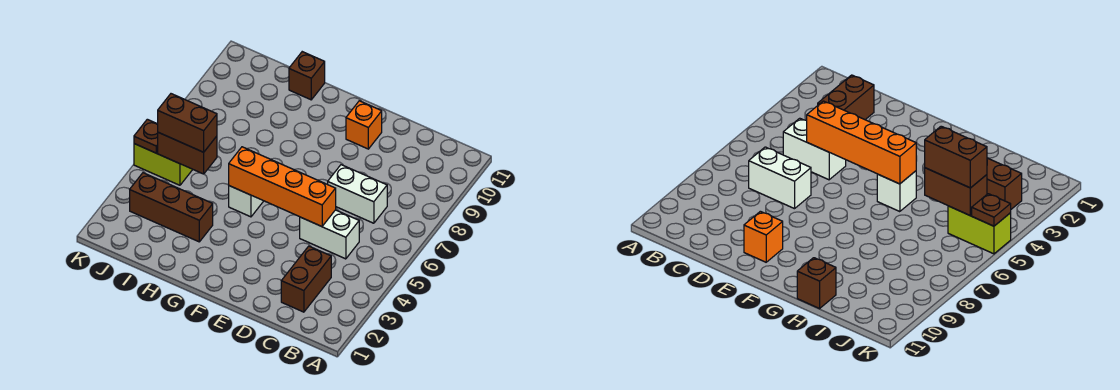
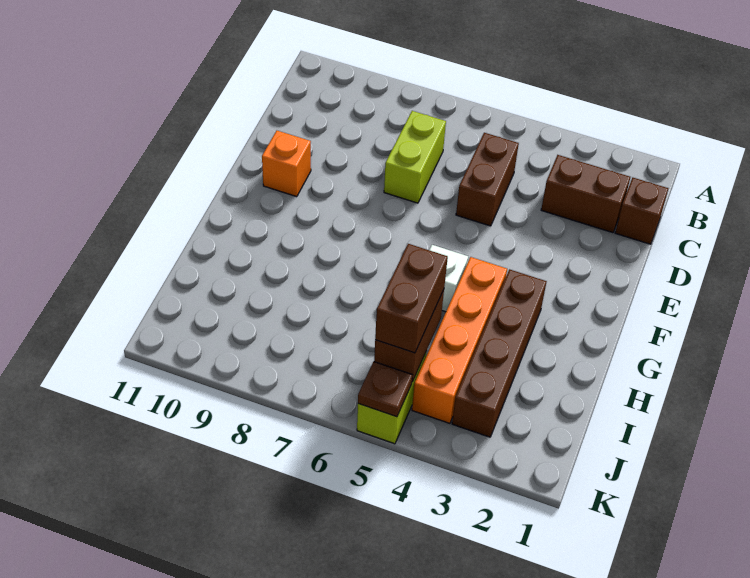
white 1x2 brick [300,210,359,259] -> brown 1x2 brick [456,133,519,226]
white 1x2 brick [328,165,387,223] -> lime 1x2 brick [384,111,446,203]
orange 1x4 brick [229,147,336,227] -> orange 1x4 brick moved to [412,257,507,423]
brown 1x3 brick [130,173,213,242] -> brown 1x4 brick [452,269,547,437]
brown 1x1 brick [289,52,325,100] -> brown 1x1 brick moved to [615,178,668,244]

